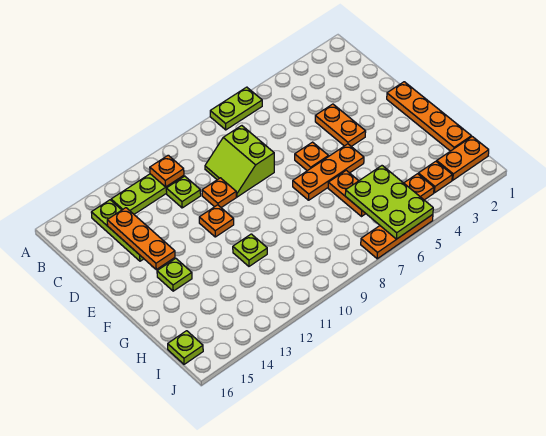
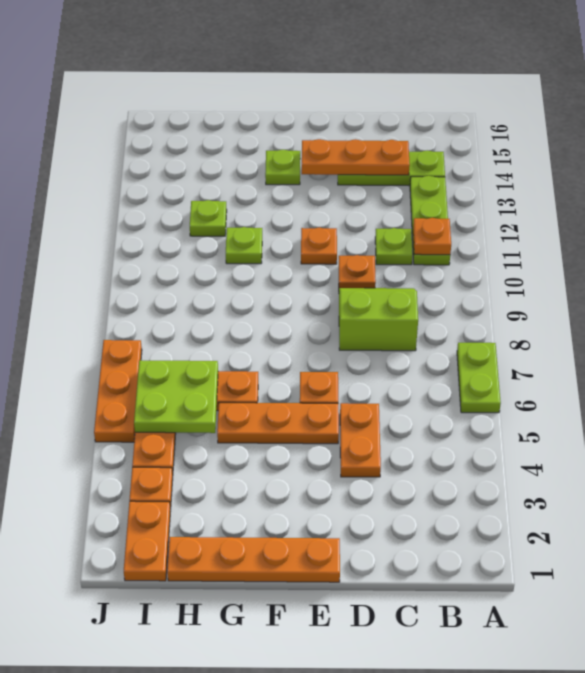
orange 1x2 plate [315,104,366,146] -> orange 1x2 plate turned to [340,403,381,477]
orange 1x3 plate [293,144,364,200] -> orange 1x3 plate turned to [217,403,339,444]
lime 2x3 plate [345,166,433,239] -> lime 2x2 plate [134,360,218,433]
lime 1x1 plate [168,331,203,364] -> lime 1x1 plate moved to [190,200,227,236]

